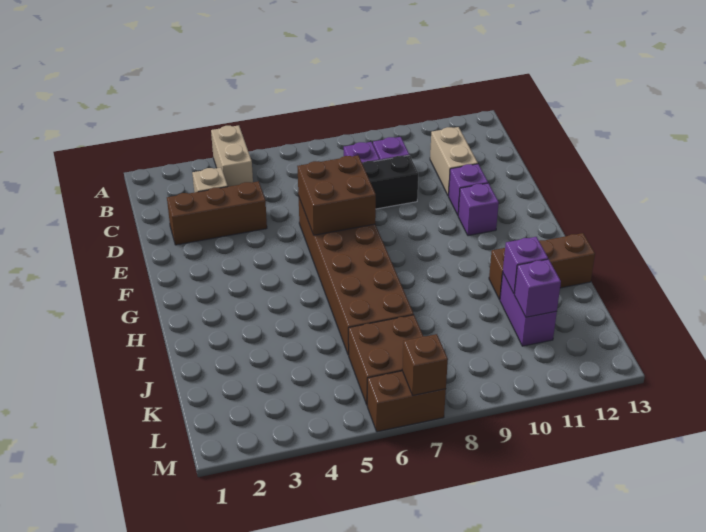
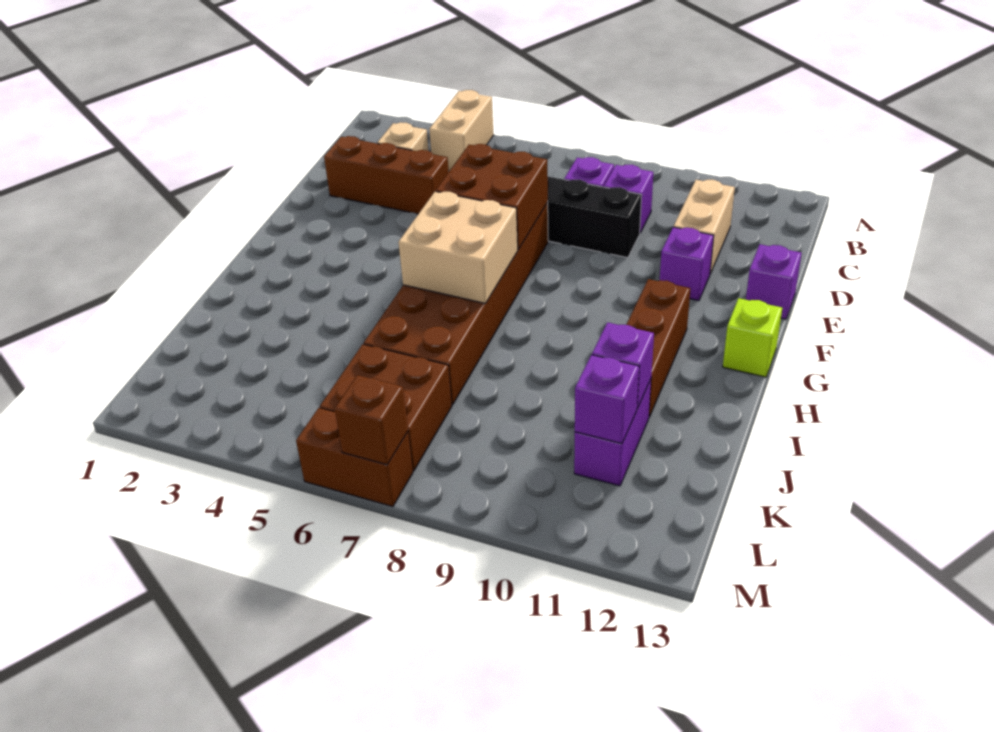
purple 1x1 brick [458,183,499,236] -> purple 1x1 brick moved to [746,244,802,319]
none -> tan 2x2 brick [399,191,518,304]
none -> lime 1x1 brick [723,298,782,377]
brown 1x3 brick [489,233,595,300] -> brown 1x3 brick turned to [626,279,690,417]

